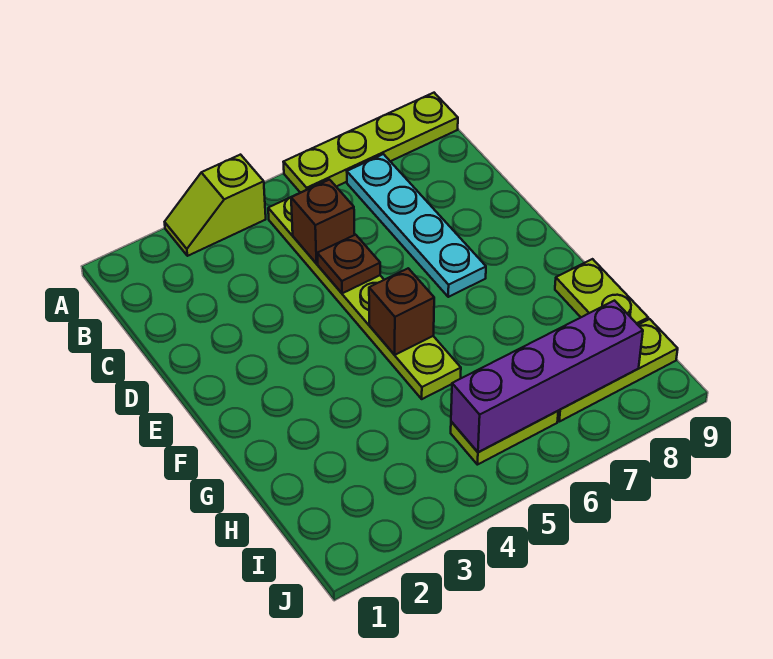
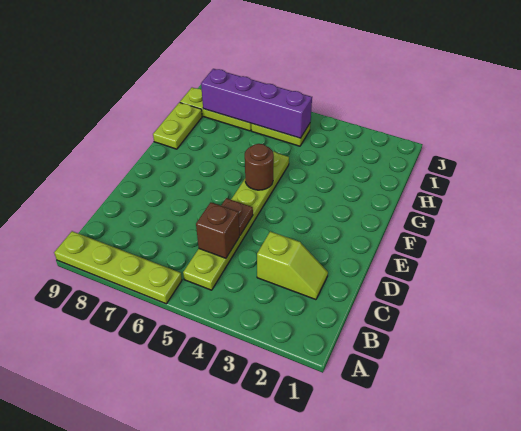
lime 1x2 slope [165,155,266,256] -> lime 1x2 slope moved to [257,231,328,300]
cyan 1x4 plate [347,154,486,297] -> none
brown 1x1 brick [369,268,434,355] -> brown 1x1 round brick [245,144,274,190]

